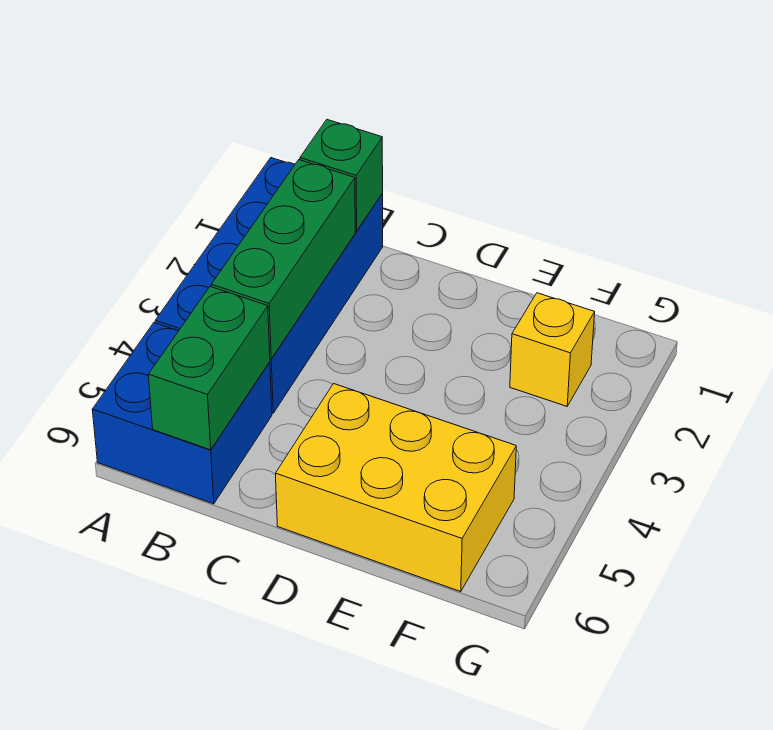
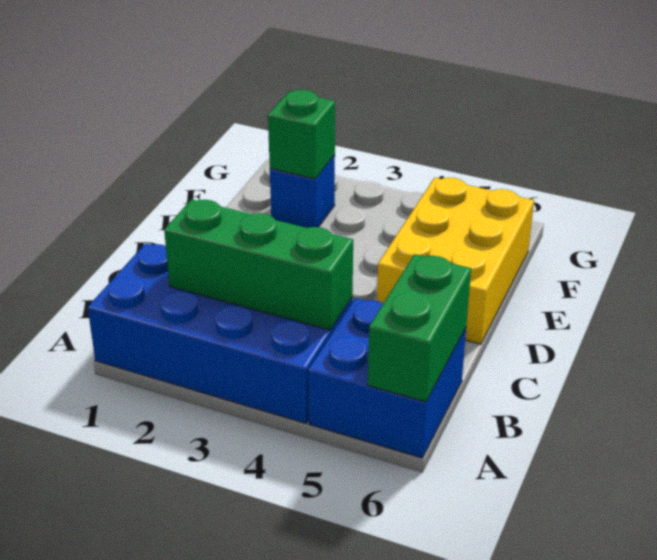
green 1x1 brick [300,120,383,231] -> green 1x1 brick moved to [268,90,335,179]
green 1x2 brick [148,287,270,450] -> green 1x2 brick turned to [368,254,471,402]
yellow 1x1 brick [510,293,595,406] -> blue 1x1 brick [270,155,335,228]

